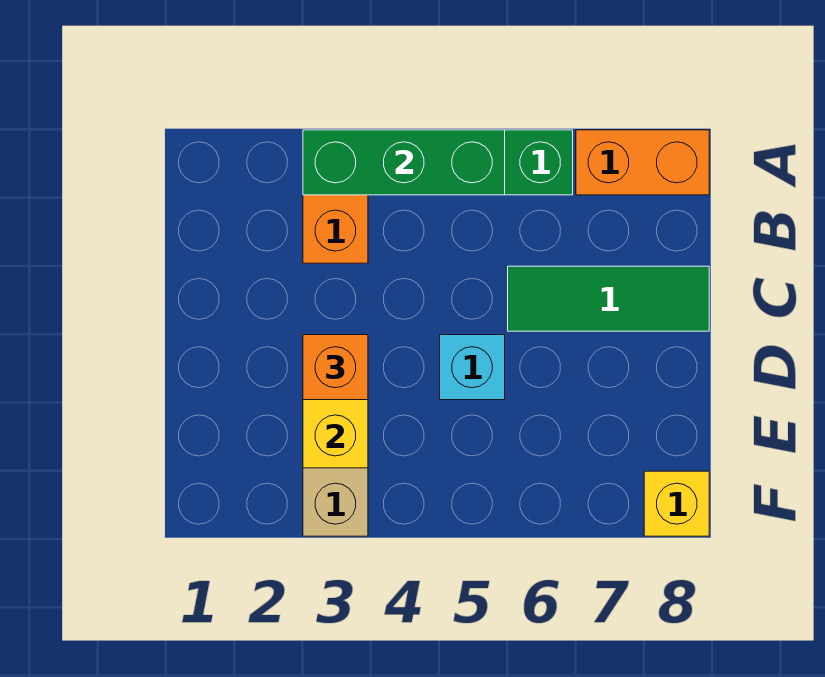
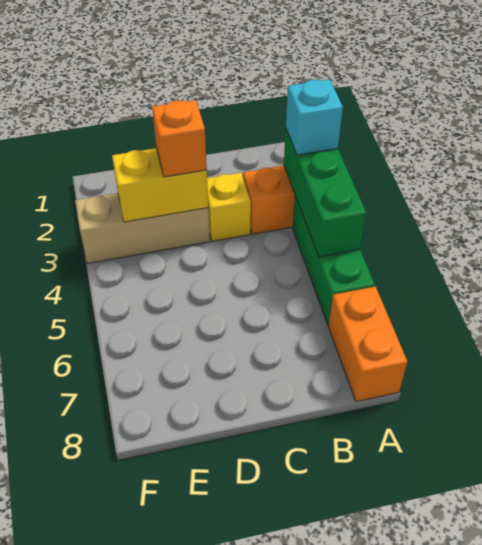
green 1x3 tile [508,266,709,331] -> none
cyan 1x1 brick [440,335,505,400] -> cyan 1x1 brick moved to [286,79,343,155]
yellow 1x1 brick [644,471,709,536] -> yellow 1x1 brick moved to [207,173,251,241]

